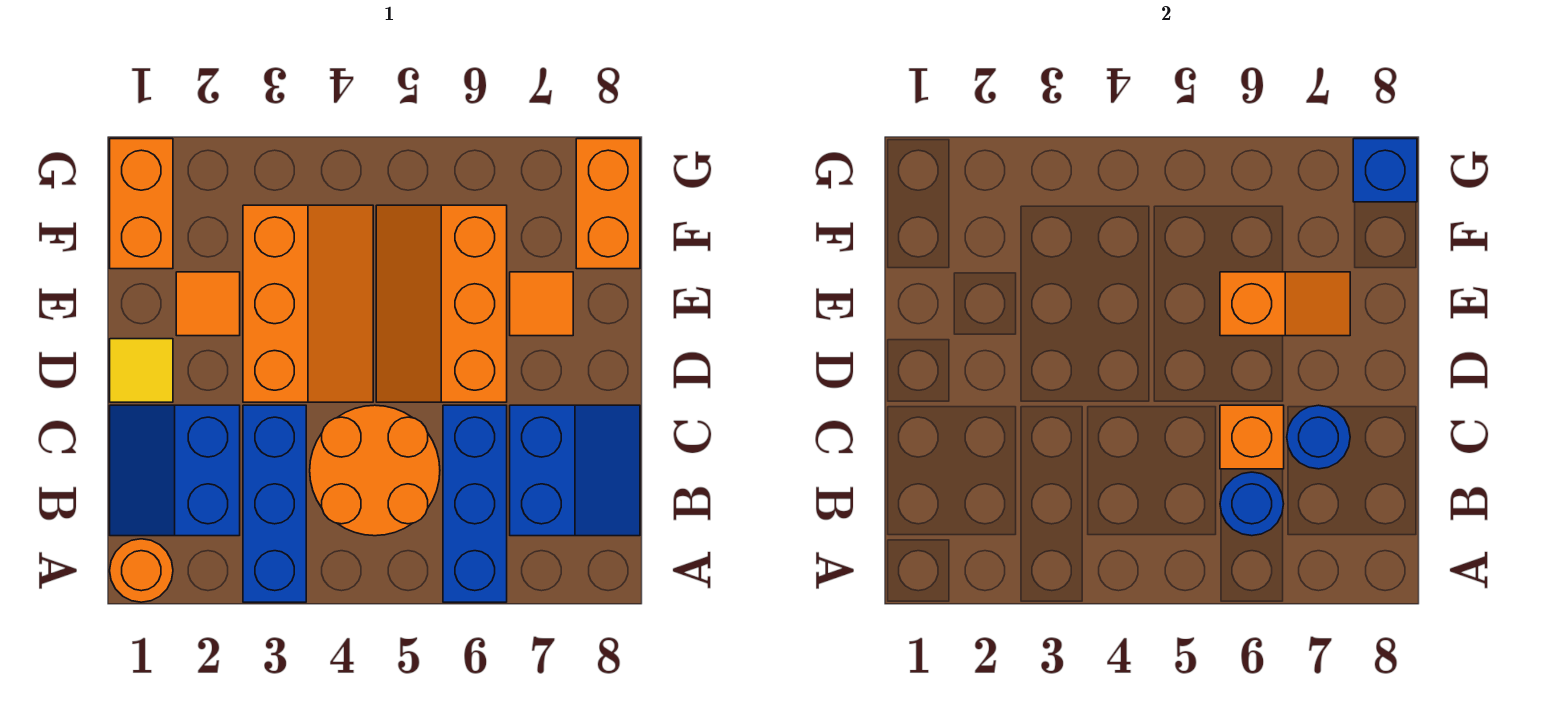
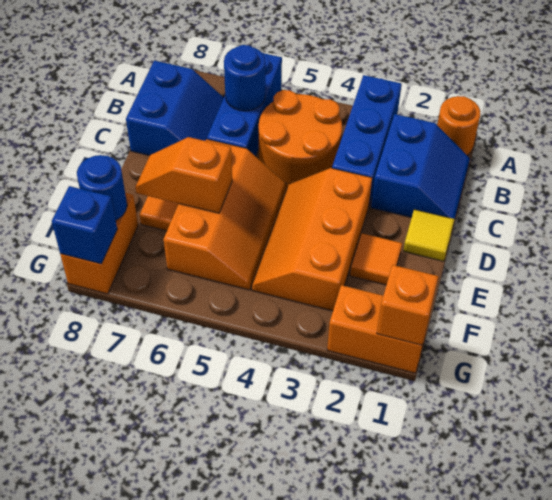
blue 2x2 slope [510,405,640,536] -> blue 2x2 slope turned to [126,61,224,156]
orange 1x1 brick [1220,405,1284,469] -> orange 1x1 brick moved to [377,265,438,345]
blue 1x1 round brick [1287,405,1350,469] -> blue 1x1 round brick moved to [77,155,127,220]
orange 1x2 brick [110,139,173,269] -> orange 1x2 brick turned to [327,285,429,373]

